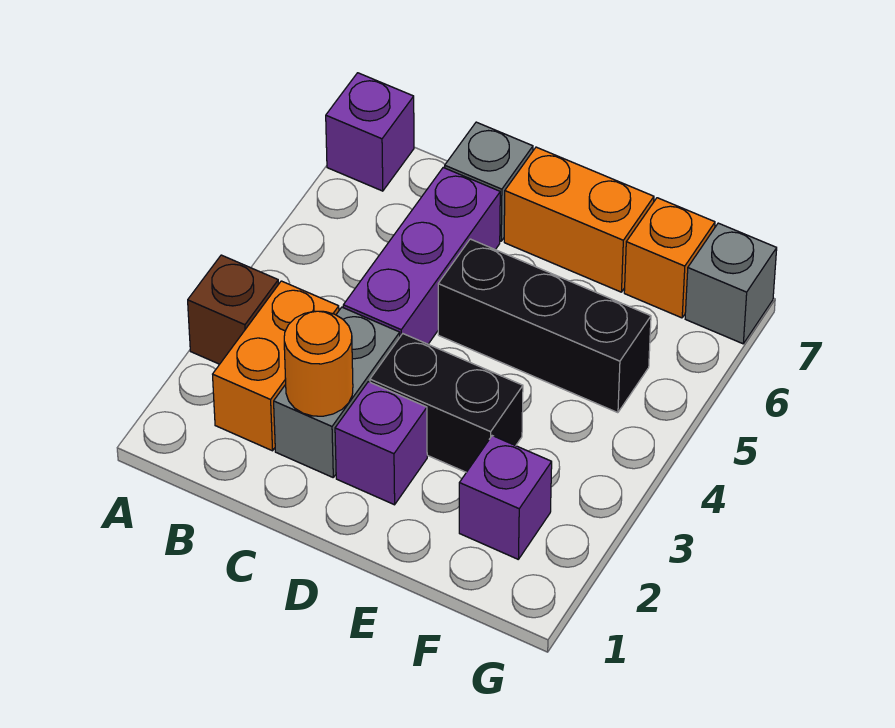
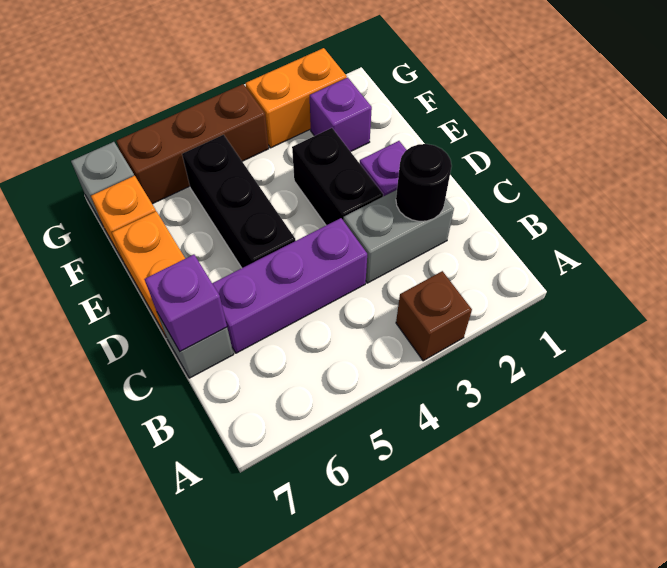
purple 1x1 brick [326,73,414,191] -> purple 1x1 brick moved to [144,255,227,351]
orange 1x2 brick [213,281,339,451] -> orange 1x2 brick moved to [245,48,347,148]
orange 1x1 round brick [284,311,353,416] -> black 1x1 round brick [396,144,452,221]
none -> brown 1x3 brick [117,84,269,204]

